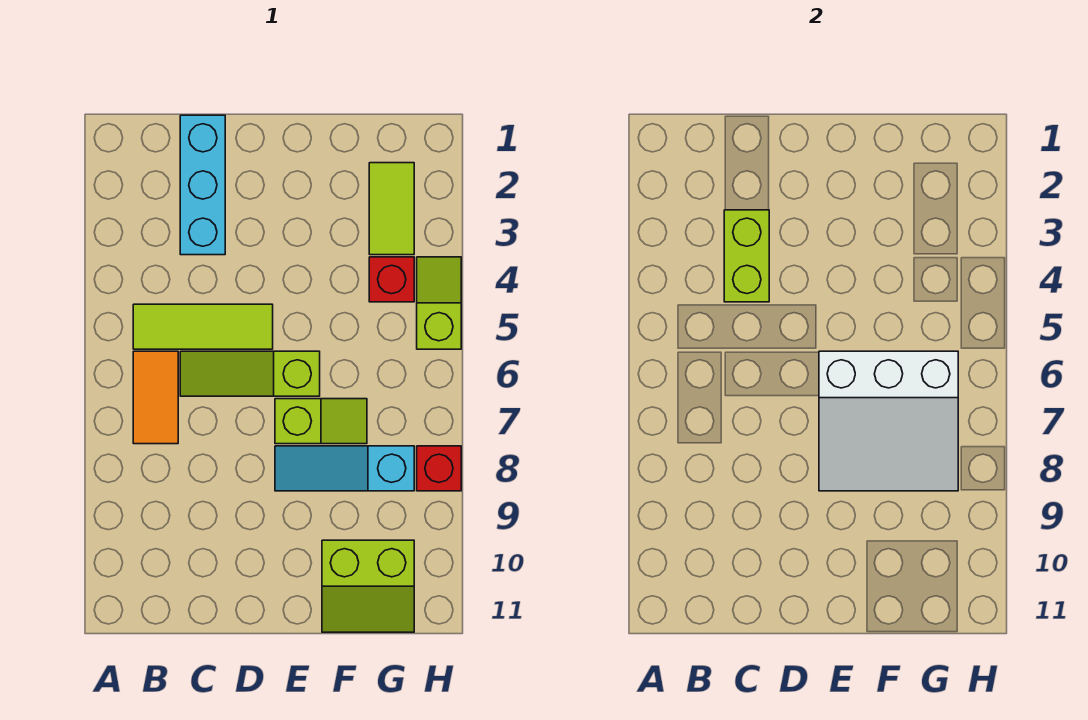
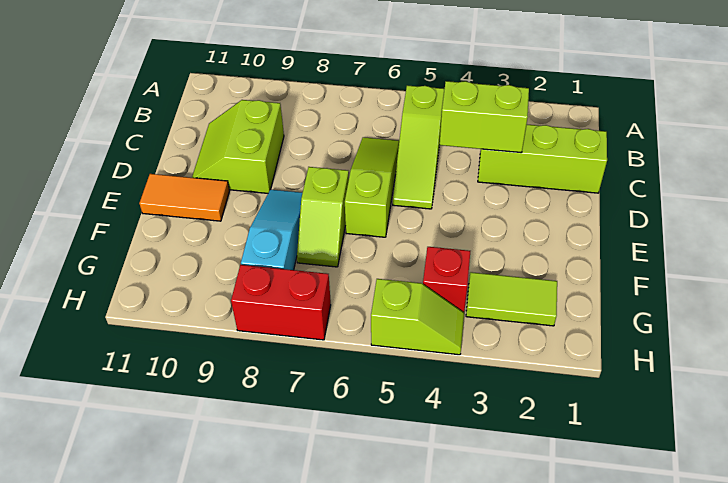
lime 1x3 tile [133,304,273,349] -> lime 1x3 slope [393,85,444,209]
orange 1x2 tile [133,351,178,444] -> orange 1x2 tile moved to [139,174,229,221]
cyan 1x3 brick [180,115,225,255] -> lime 1x3 brick [478,124,607,193]
white 3x3 slope [819,351,958,491] -> none
lime 2x2 slope [322,540,414,632] -> lime 2x2 slope moved to [192,100,284,193]
red 1x1 brick [417,446,461,491] -> red 1x2 brick [231,265,331,340]

